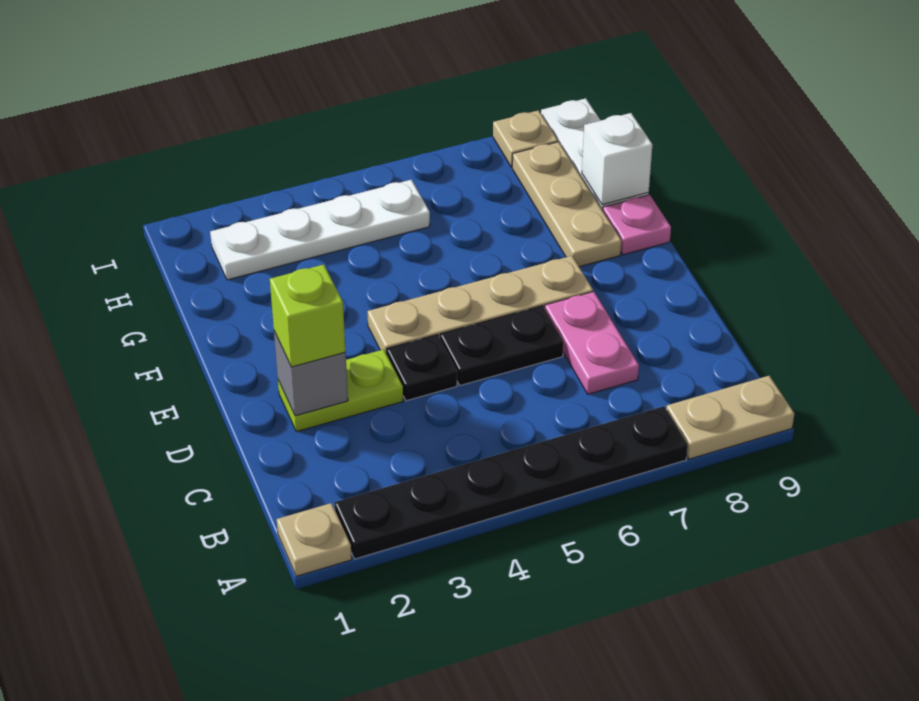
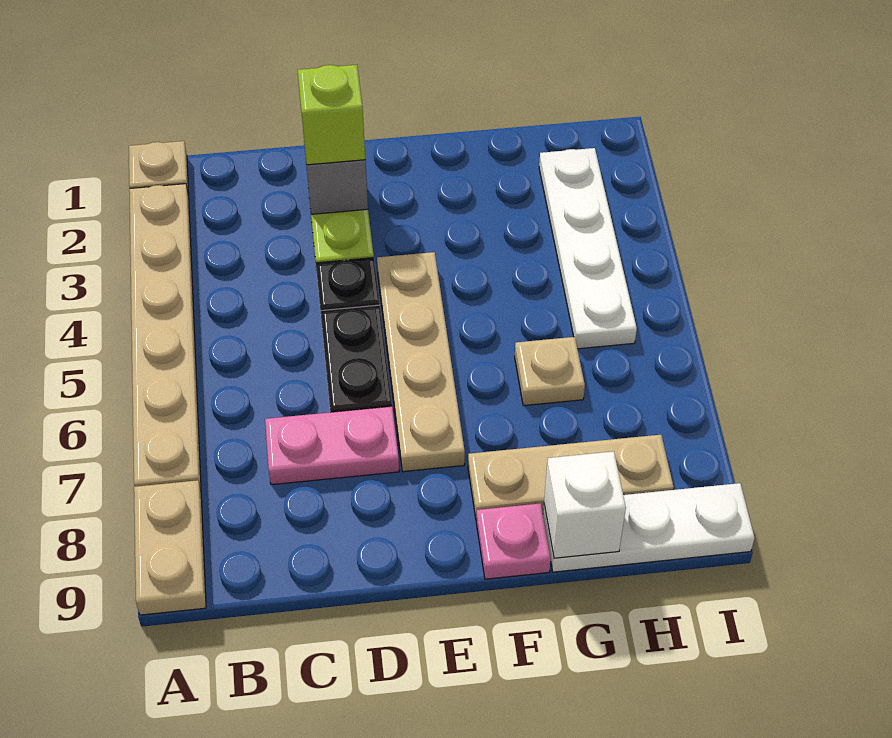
black 1x6 plate [335,406,688,559] -> tan 1x6 plate [129,184,201,490]
tan 1x1 plate [493,110,558,167] -> tan 1x1 plate moved to [515,337,585,406]

